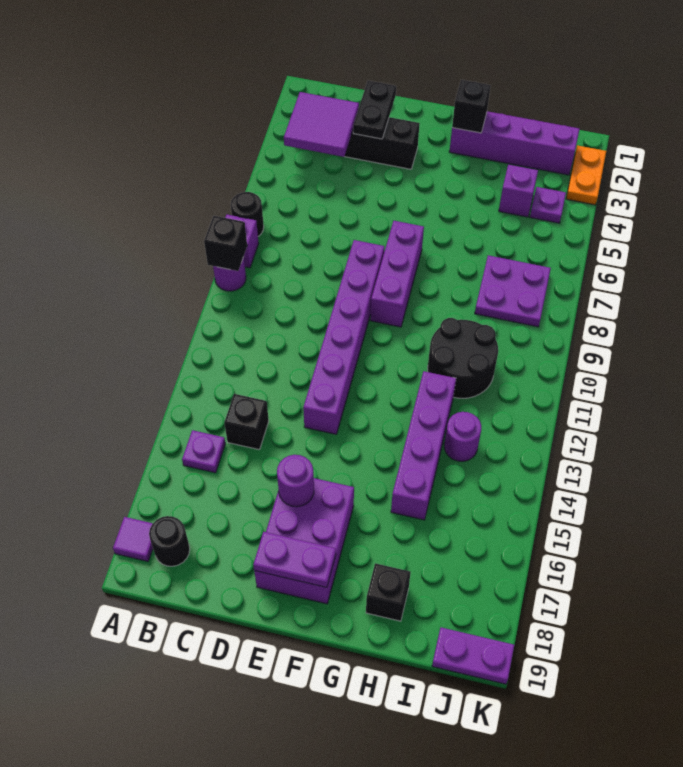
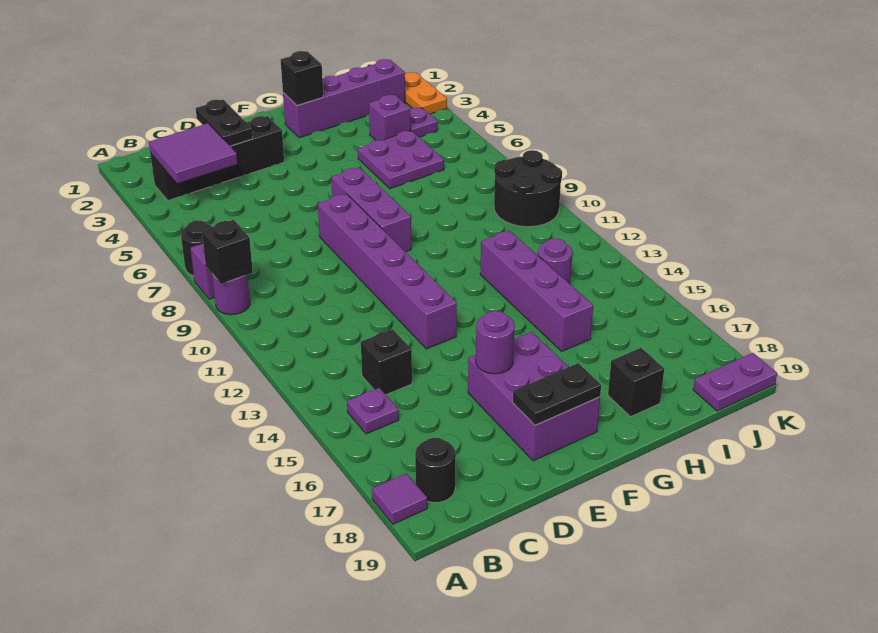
purple 1x2 plate [253,532,336,587] -> black 1x2 plate [513,363,601,425]
black 2x2 round brick [428,318,498,398] -> black 2x2 round brick moved to [494,150,562,227]
purple 2x2 plate [475,255,551,327] -> purple 2x2 plate moved to [358,131,444,189]

